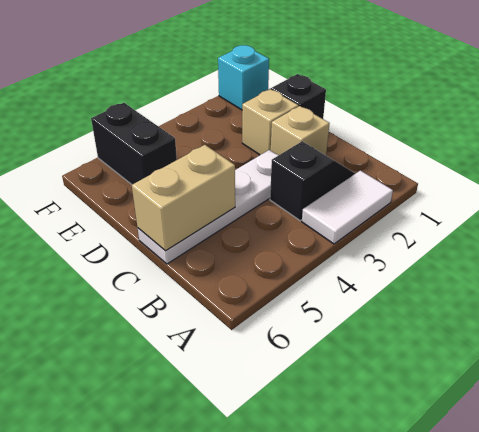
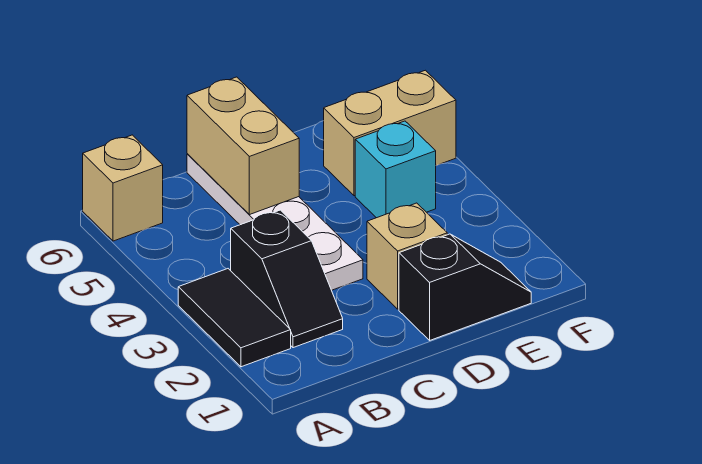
white 1x2 tile [302,171,393,244] -> black 1x2 tile [178,269,291,367]
tan 1x1 brick [271,106,330,155] -> tan 1x1 brick moved to [83,135,163,241]
black 1x2 brick [91,103,177,185] -> tan 1x2 brick [324,70,456,196]
cyan 1x1 brick [218,45,269,110] -> cyan 1x1 brick moved to [355,121,436,218]

